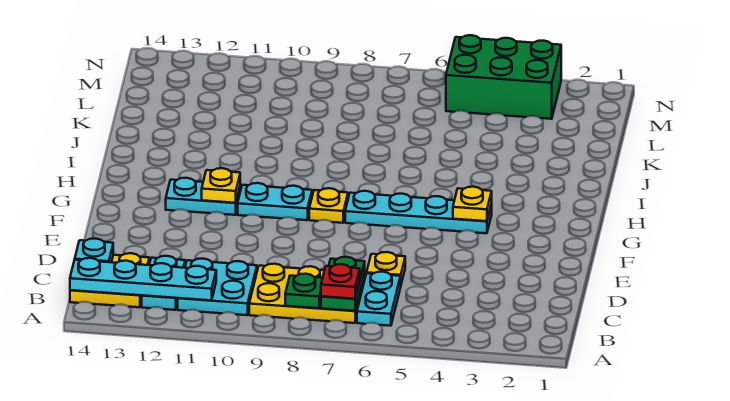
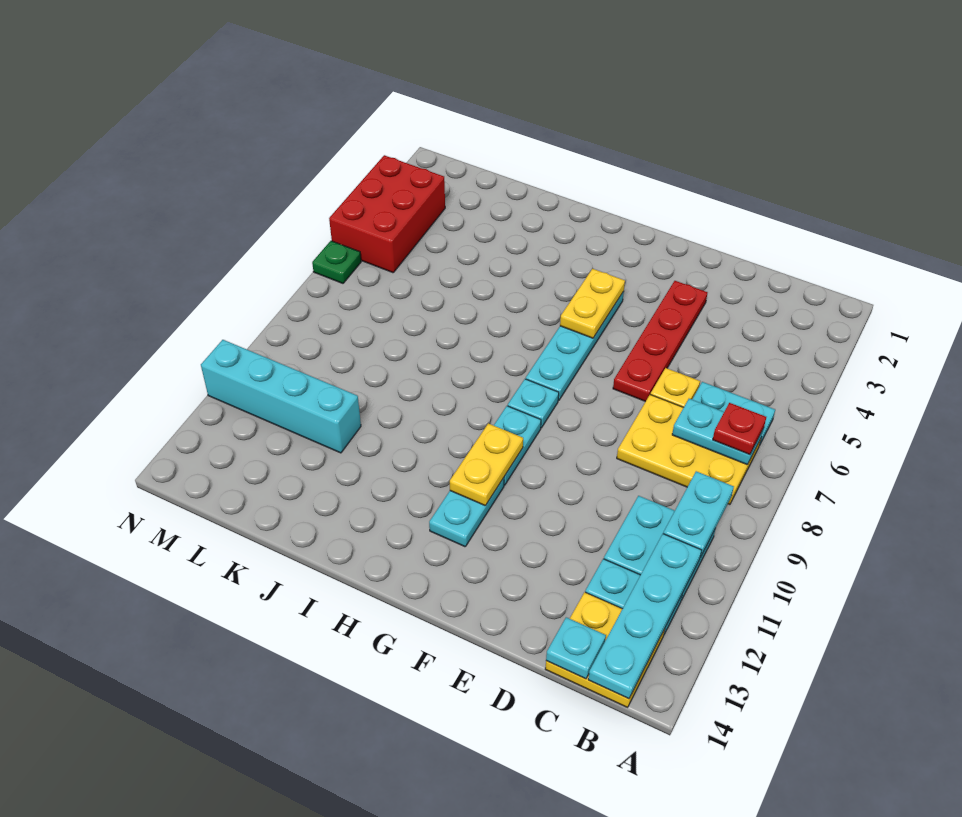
yellow 2x3 plate [249,264,365,323] -> yellow 2x3 plate turned to [617,395,761,504]
green 1x2 plate [321,257,365,311] -> cyan 1x2 plate [672,399,763,465]
green 1x1 plate [285,274,323,308] -> green 1x1 plate moved to [312,241,361,283]
none -> cyan 1x2 plate [663,471,734,558]
none -> red 1x4 plate [613,281,708,402]
yellow 1x1 plate [453,187,492,221] -> yellow 1x2 plate [560,269,625,338]
yellow 1x1 plate [309,188,348,223] -> cyan 1x1 plate [508,379,559,428]
yellow 1x1 plate [202,168,240,203] -> yellow 1x2 plate [450,423,523,506]
none -> cyan 1x4 brick [201,340,361,453]
green 2x3 brick [446,35,561,119] -> red 2x3 brick [329,155,445,273]

